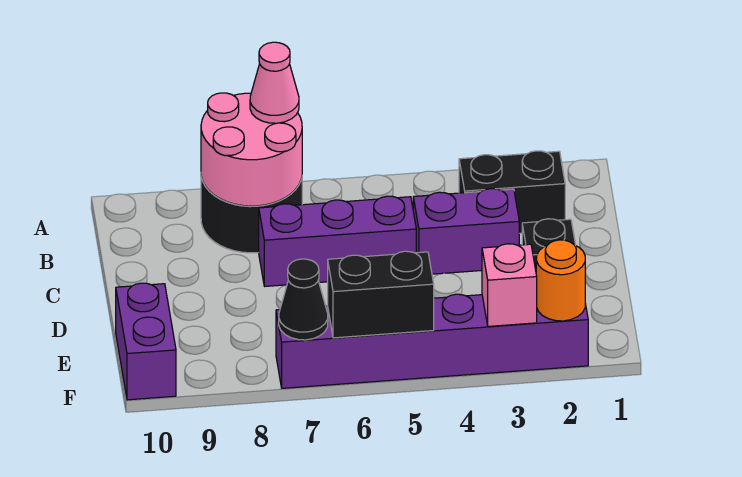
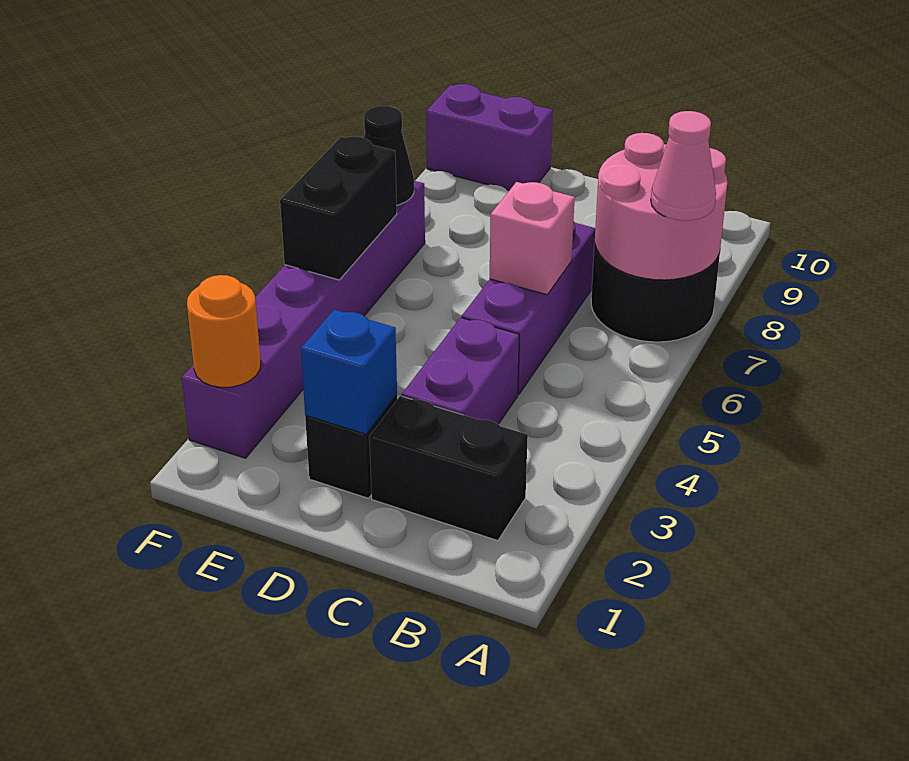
black 1x2 brick [459,151,565,233] -> black 1x2 brick turned to [369,396,528,541]
none -> blue 1x1 brick [301,310,397,434]
pink 1x1 brick [482,244,537,326] -> pink 1x1 brick moved to [490,182,575,295]

